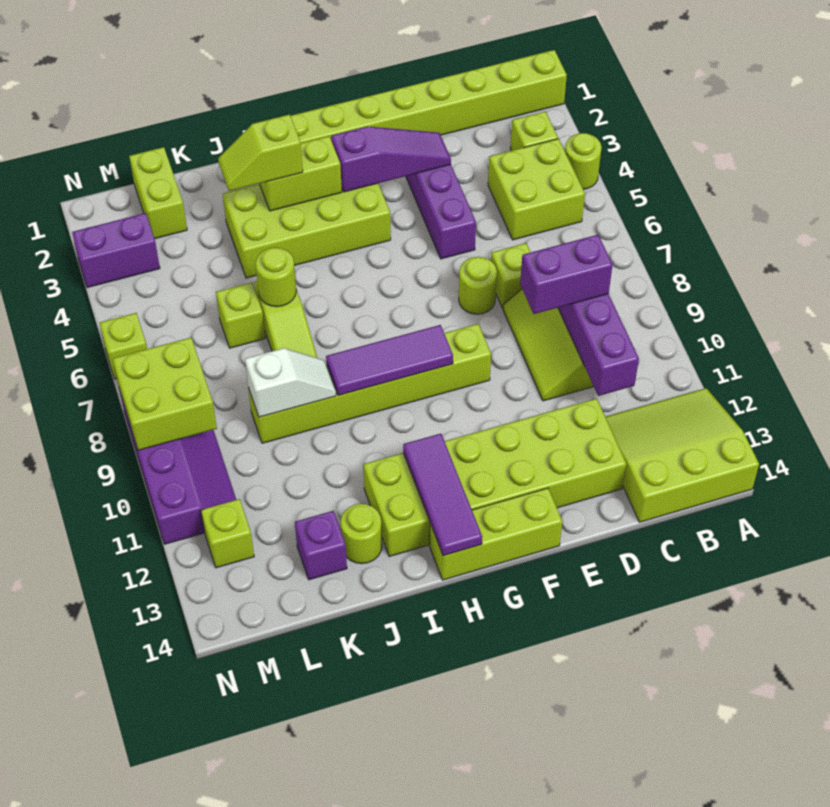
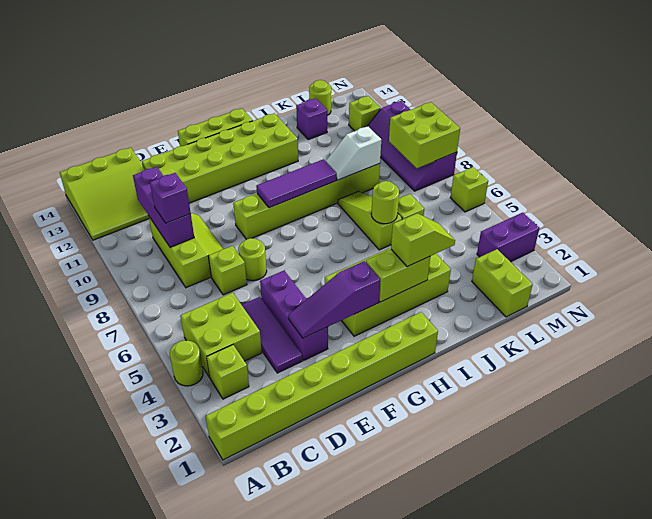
purple 1x2 brick [520,235,613,314] -> purple 1x1 brick [150,173,191,223]
purple 1x3 tile [403,434,482,556] -> purple 1x3 tile moved to [242,297,302,373]
lime 1x1 round brick [341,504,382,564] -> lime 1x1 round brick moved to [309,80,331,115]

